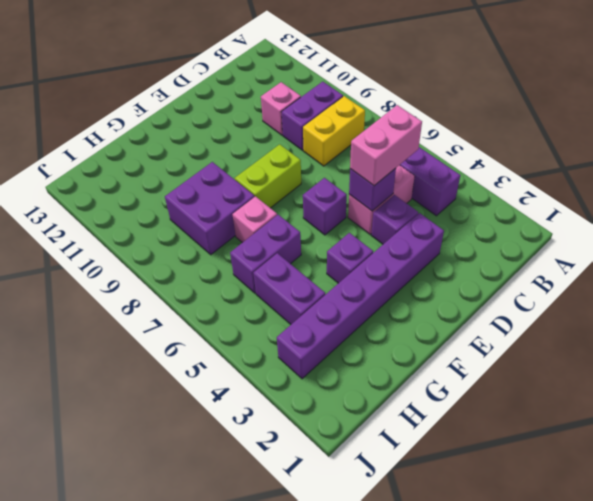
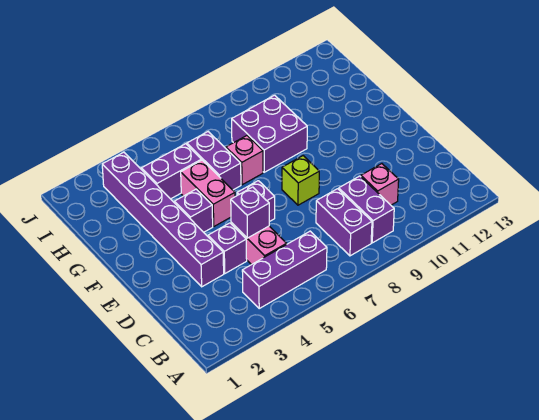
yellow 1x2 brick [303,96,365,166] -> purple 1x2 brick [316,189,372,256]
pink 1x2 brick [350,105,422,186] -> pink 1x2 brick moved to [181,160,235,226]
lime 1x2 brick [235,144,301,208] -> lime 1x1 brick [282,156,319,205]

